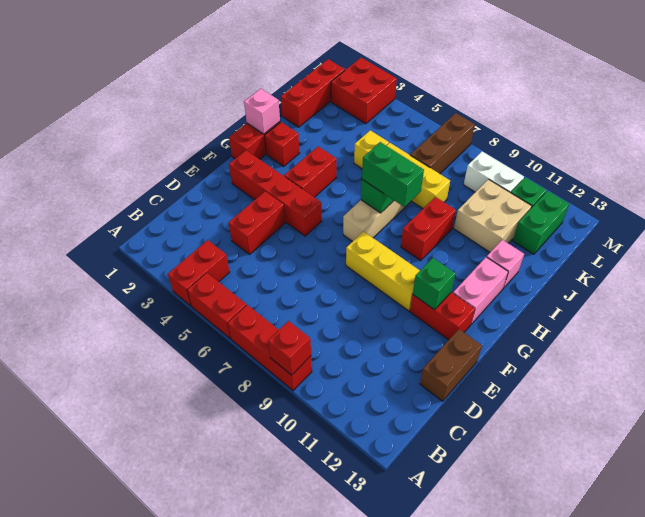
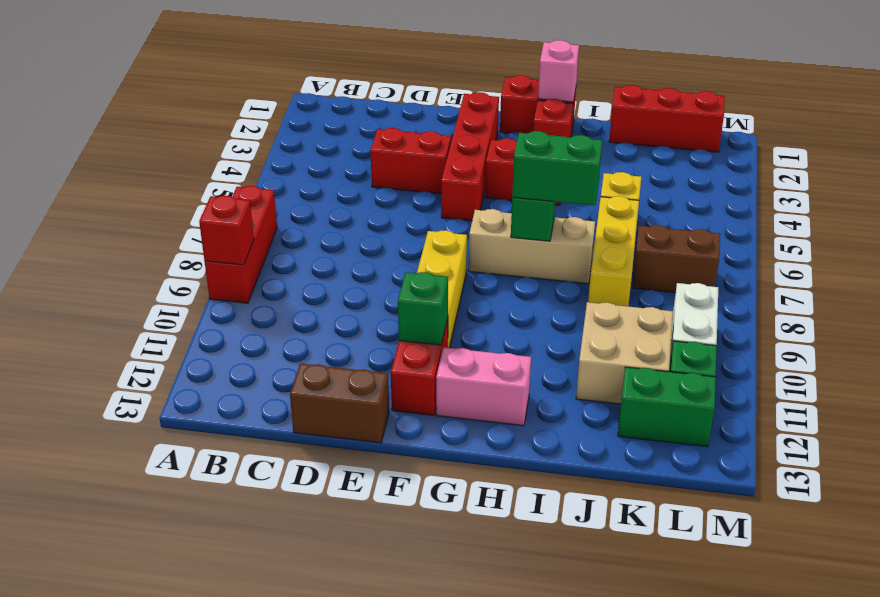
red 1x2 brick [168,240,230,306] -> none
red 1x2 brick [187,273,246,339] -> none
green 1x2 brick [362,142,424,207] -> green 1x2 brick turned to [512,131,602,205]
red 1x2 brick [401,197,456,261] -> none
pink 1x1 brick [487,240,524,288] -> none
brown 1x3 brick [410,113,475,174] -> brown 1x2 brick [632,225,720,293]
red 2x2 brick [331,58,397,124] -> none

